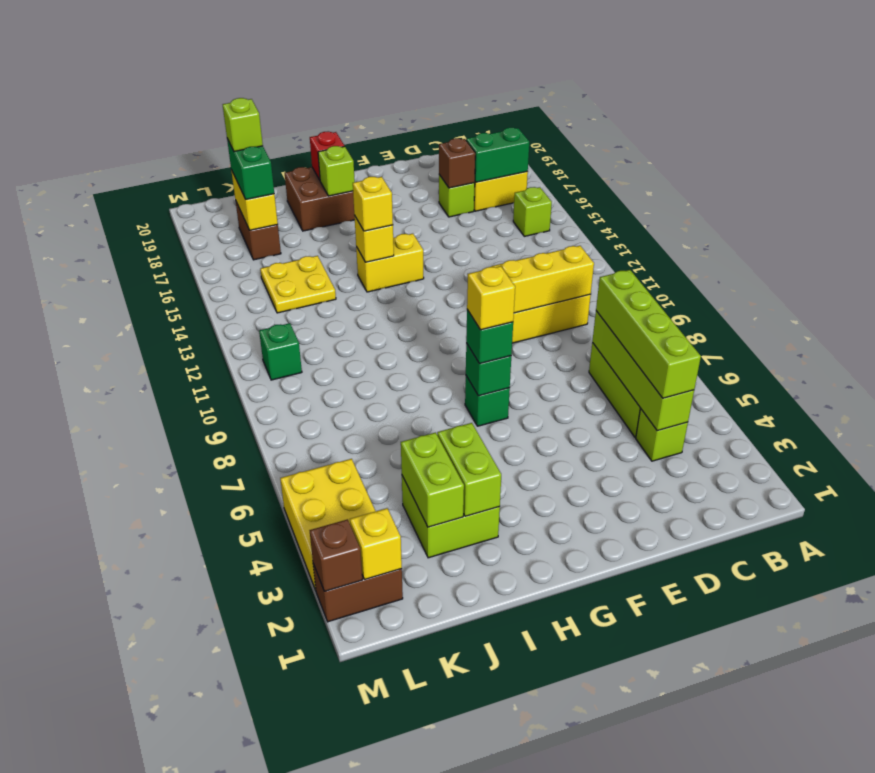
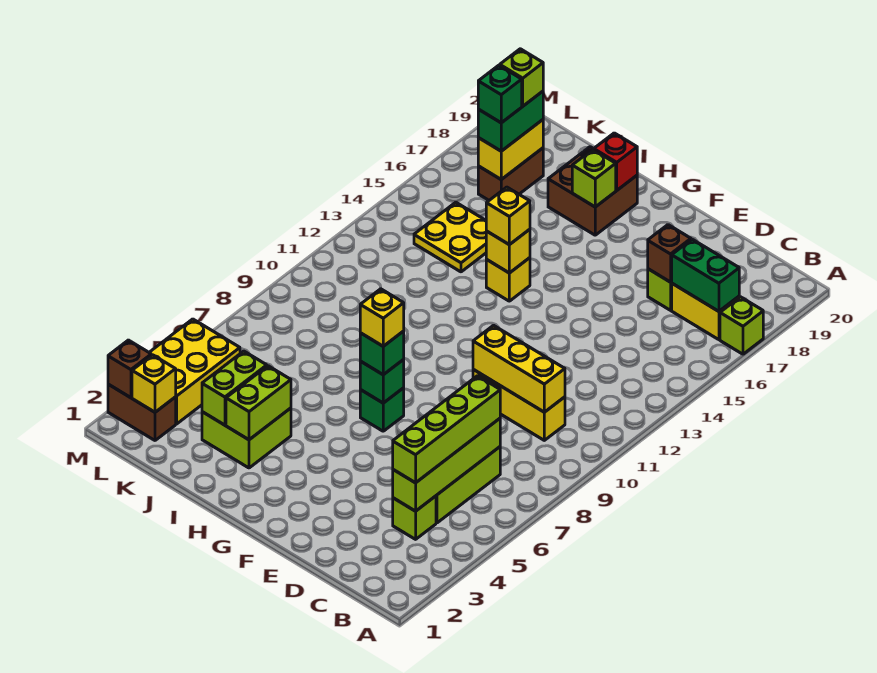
lime 1x1 brick [513,187,552,236] -> lime 1x1 brick moved to [720,297,763,354]
yellow 1x2 brick [356,234,424,292] -> yellow 1x1 brick [486,258,530,301]
green 1x1 brick [259,323,302,380] -> green 1x1 brick moved to [478,65,522,123]

